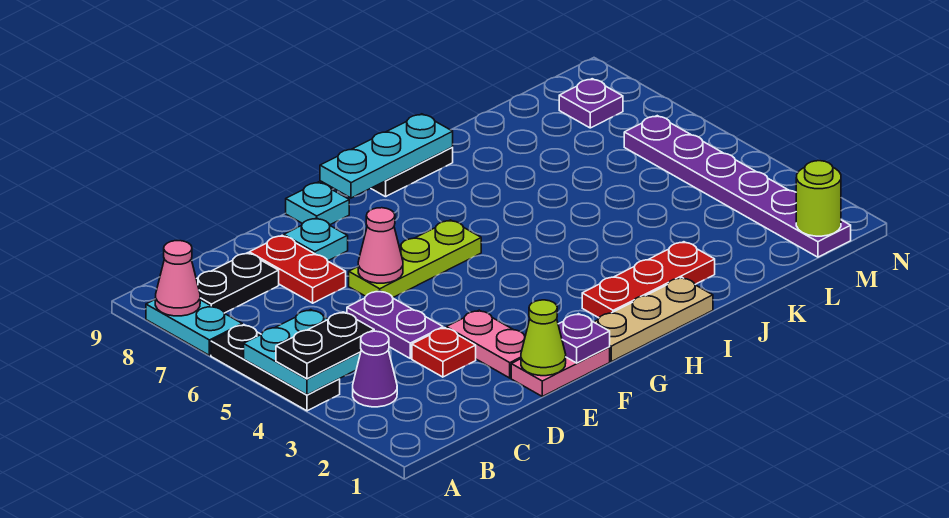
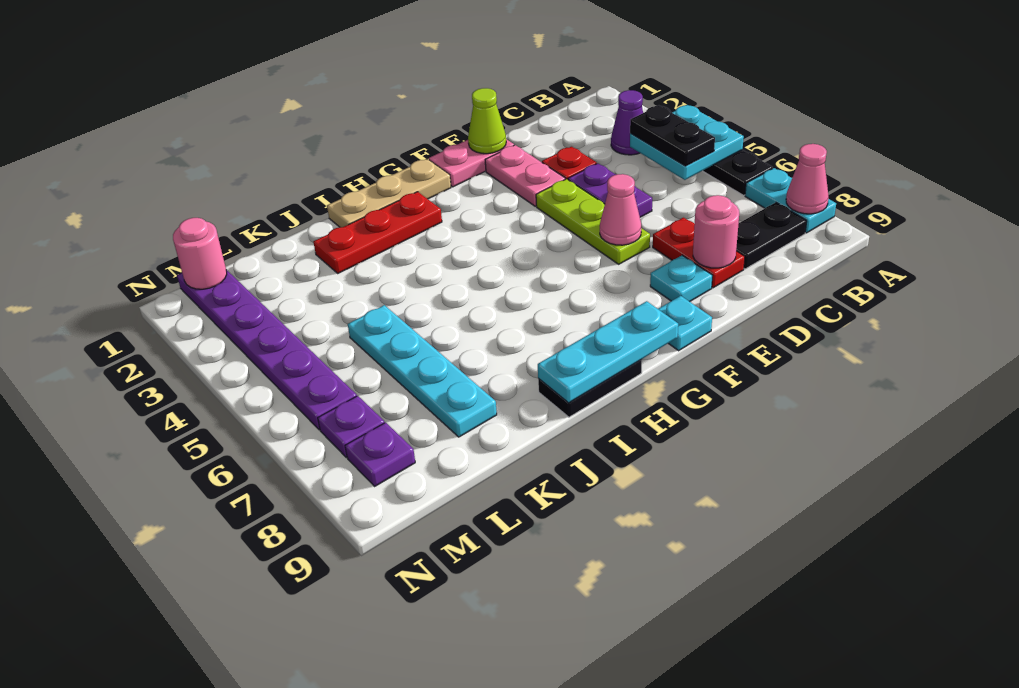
black 1x2 plate [276,312,374,379] -> black 1x2 plate turned to [630,106,715,166]
none -> pink 1x1 round brick [693,195,739,268]
lime 1x3 plate [349,220,481,298] -> lime 1x3 plate turned to [536,179,650,264]
purple 1x1 plate [558,314,610,363] -> purple 1x1 plate moved to [318,396,385,457]
none -> cyan 1x4 plate [348,305,497,437]
lime 1x1 round brick [796,161,841,236] -> pink 1x1 round brick [173,218,227,289]

